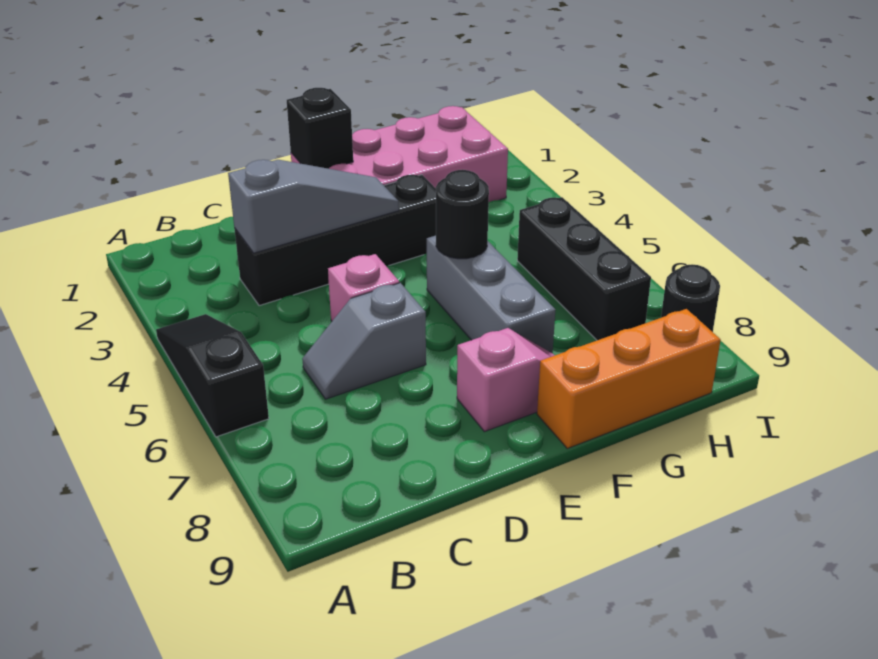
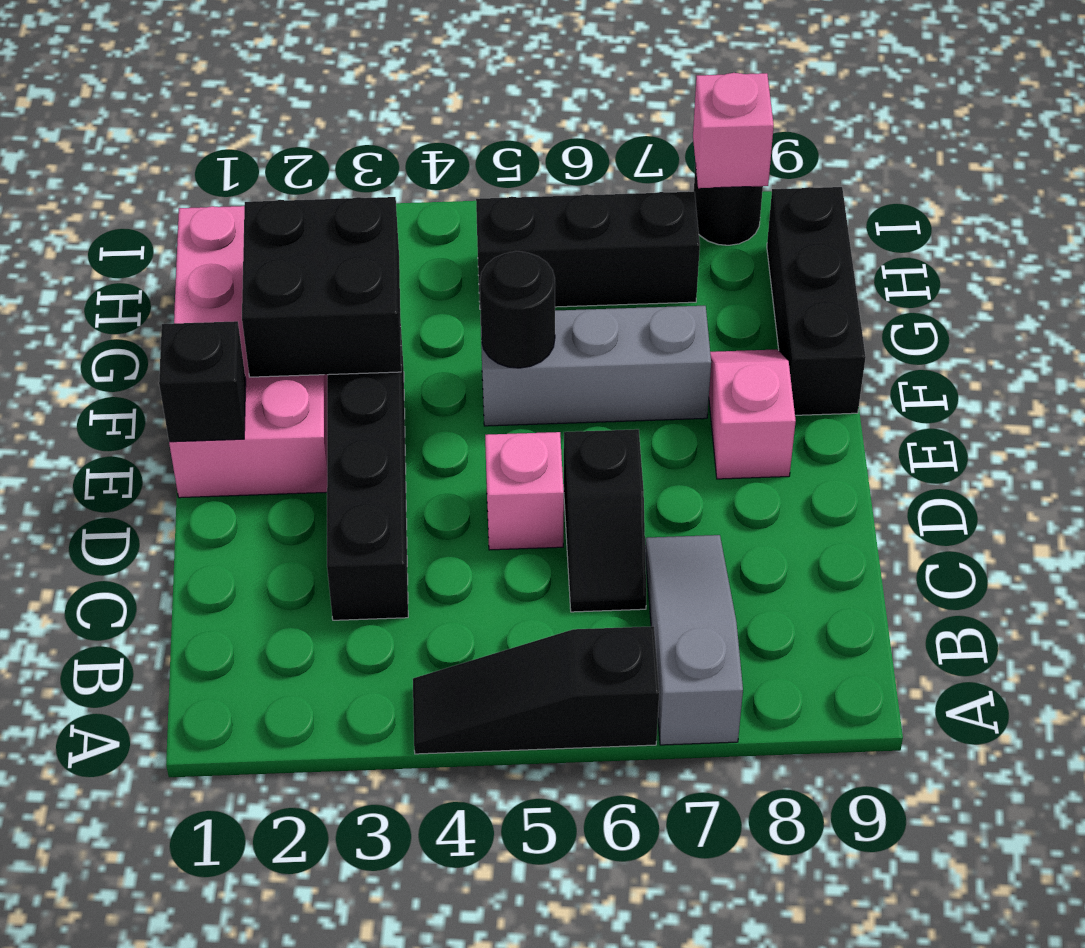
grey 1x3 slope [228,160,399,253] -> grey 1x3 slope moved to [645,535,743,745]
grey 1x2 slope [302,283,426,399] -> black 1x2 slope [564,429,646,612]
none -> black 2x2 brick [242,197,401,377]
orange 1x3 brick [537,309,721,448] -> black 1x3 brick [767,187,866,415]
none -> pink 1x1 brick [693,73,774,188]

